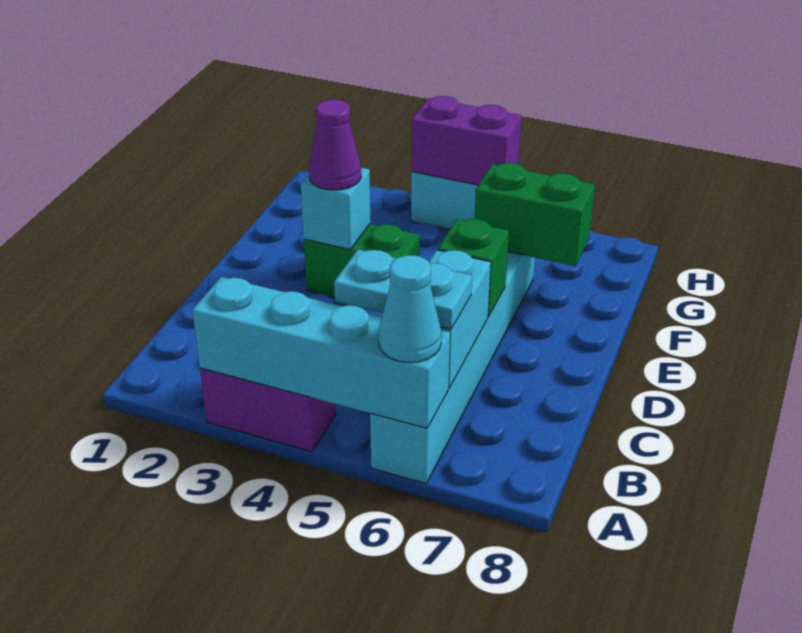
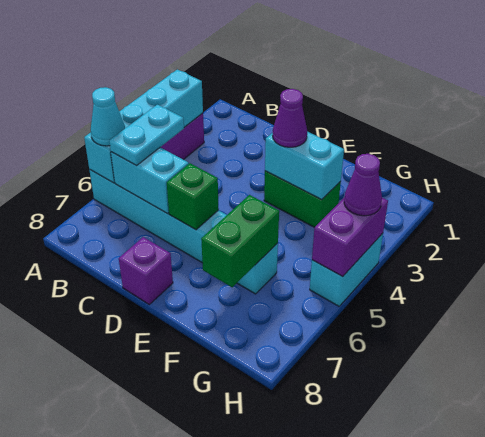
none -> purple 1x1 brick [119,237,173,304]
green 1x2 brick [304,224,420,297] -> green 1x2 brick turned to [264,171,341,227]
cyan 1x1 brick [301,168,370,250] -> cyan 1x2 brick [265,131,344,200]
none -> purple 1x1 cone [344,154,382,216]

